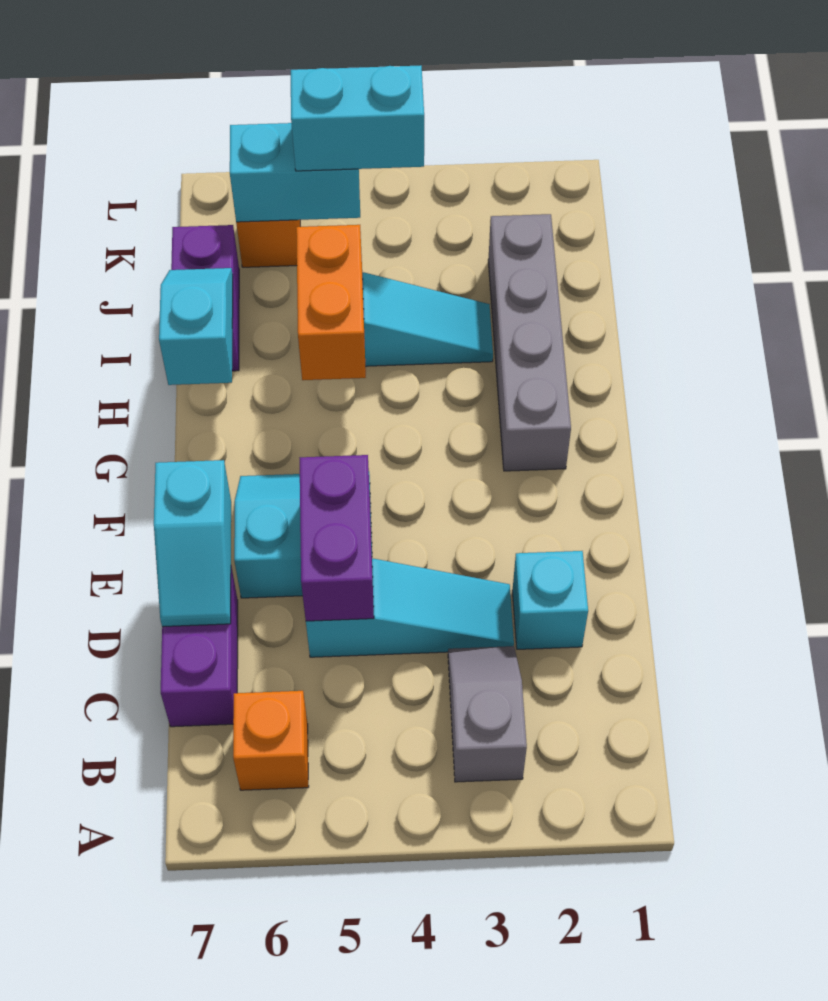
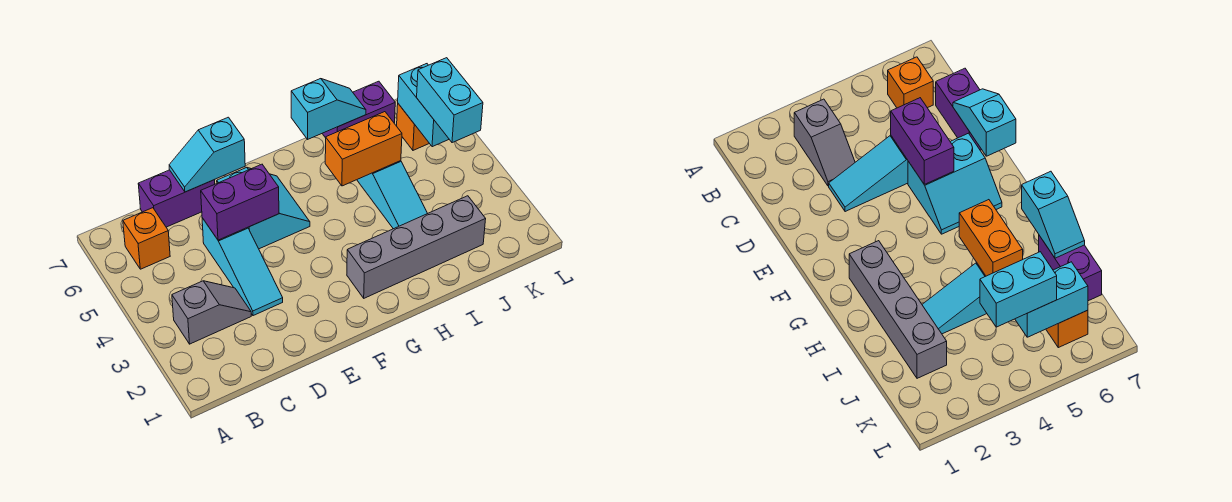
cyan 1x1 brick [512,551,588,649] -> none

